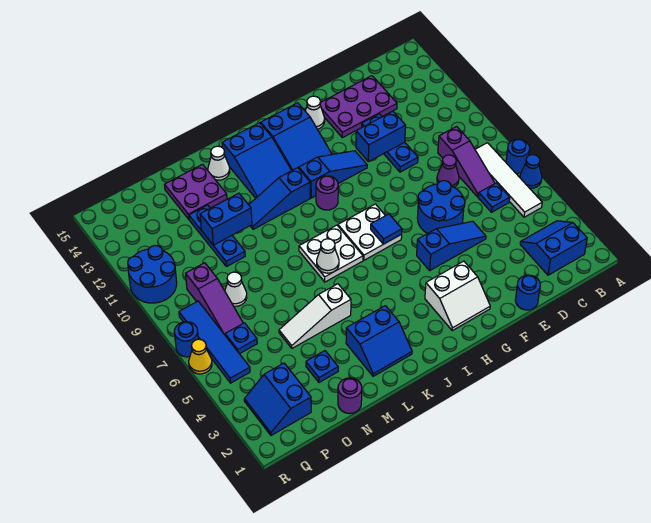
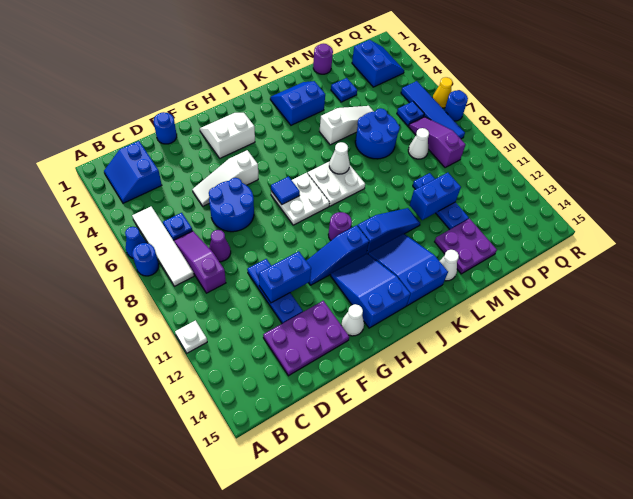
none -> white 1x1 plate [175,320,207,353]
blue 2x2 slope [520,221,587,275] -> blue 2x2 slope turned to [104,141,162,203]
blue 1x3 slope [417,221,486,270] -> white 1x3 slope [192,150,258,206]
blue 2x2 round brick [128,246,177,303] -> blue 2x2 round brick moved to [355,108,400,159]

